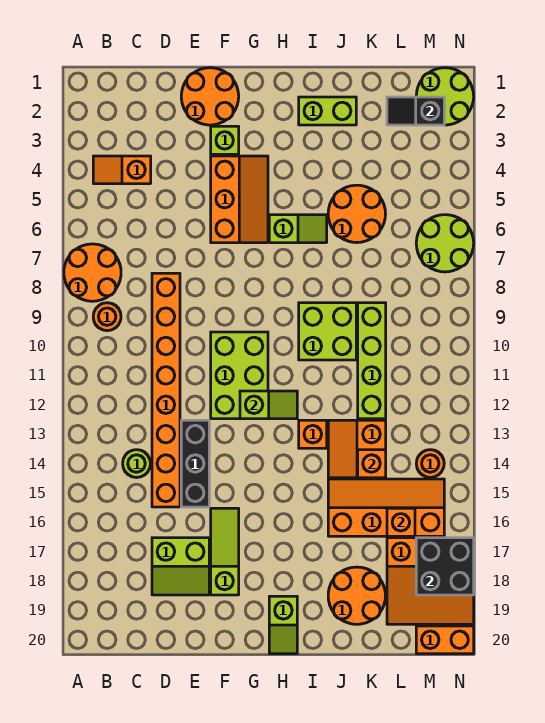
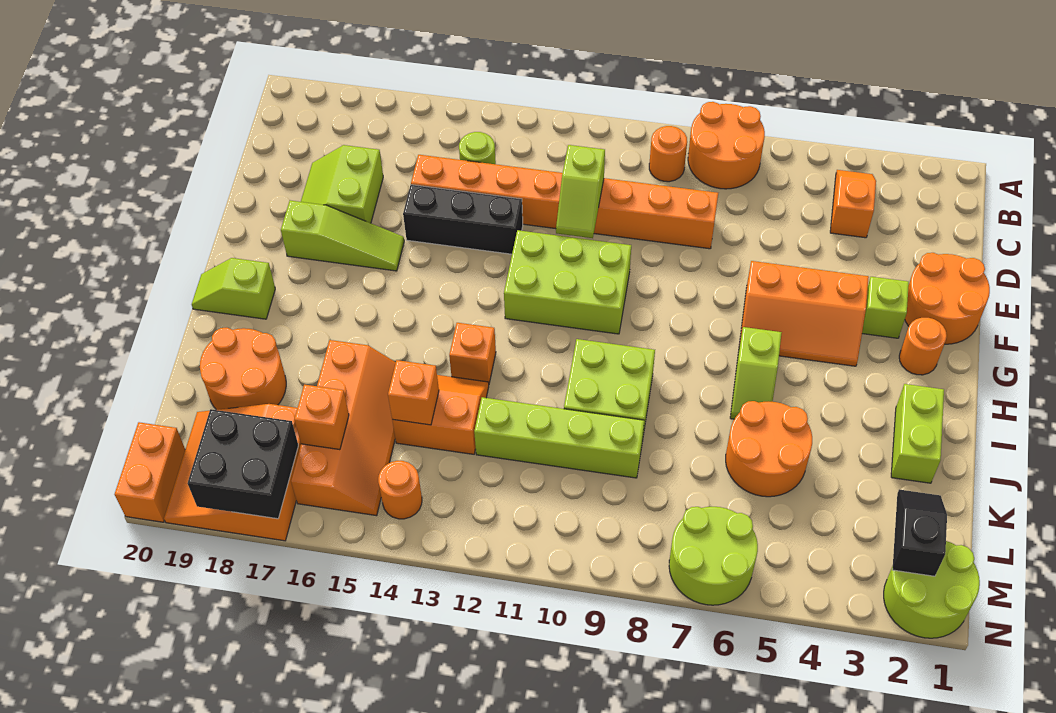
none -> orange 1x1 round brick [899,318,947,375]
lime 1x2 slope [240,391,297,419] -> lime 1x2 slope moved to [556,145,605,238]

